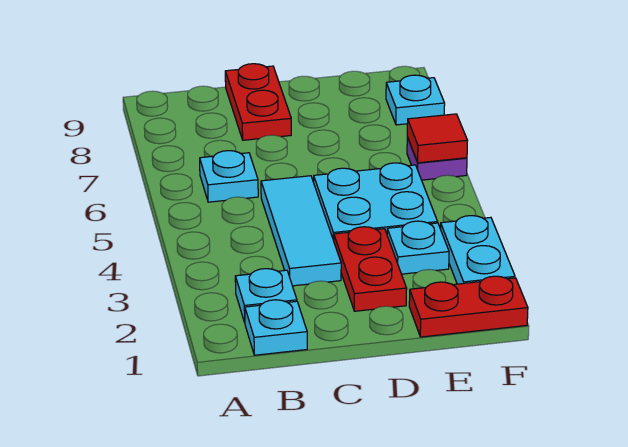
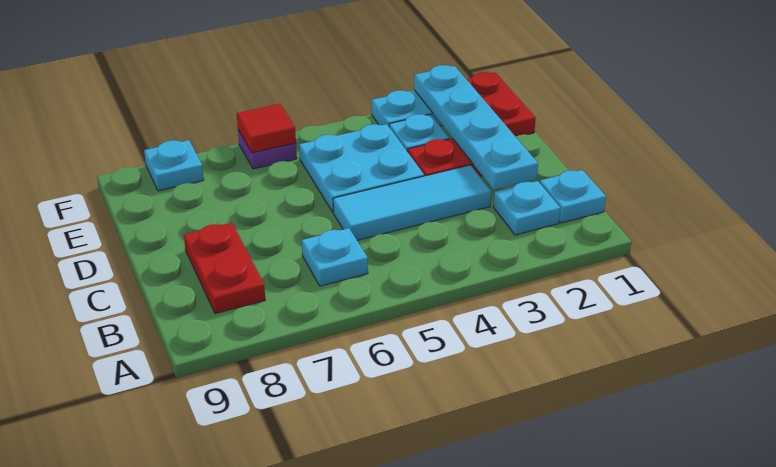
none -> cyan 1x4 plate [414,65,538,190]
red 1x2 plate [225,64,291,140] -> red 1x2 plate turned to [184,223,265,314]

